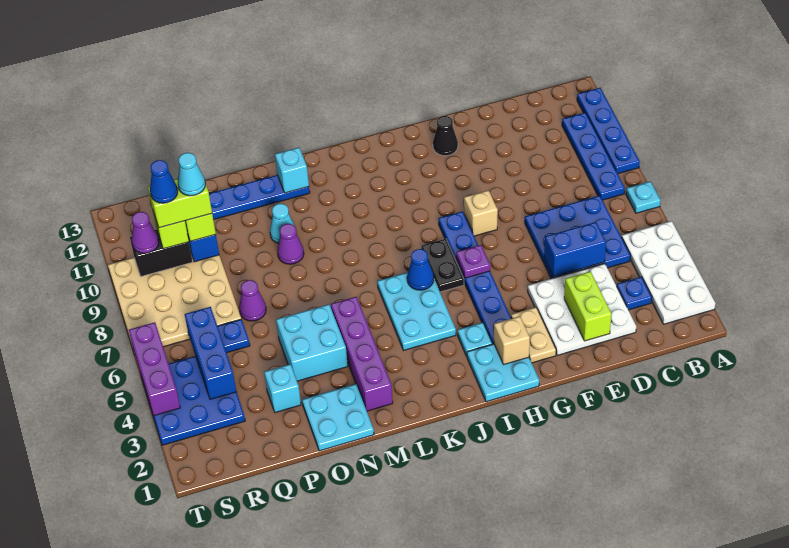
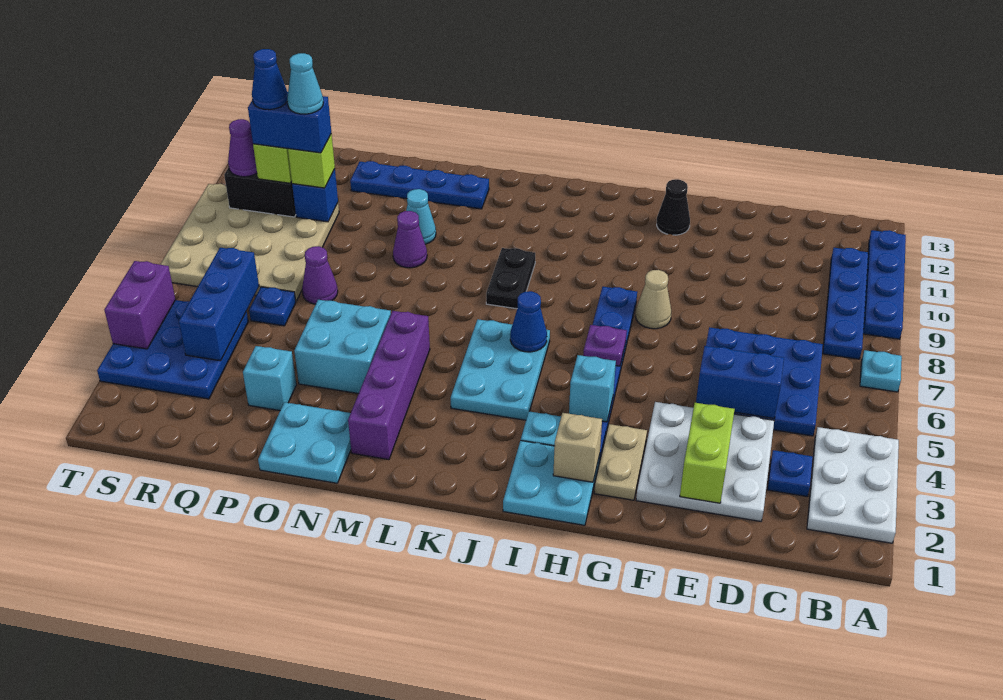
white 2x4 plate [622,221,716,324] -> white 2x3 plate [807,427,899,543]
tan 1x1 brick [464,190,498,236] -> tan 1x1 cone [636,270,671,329]
black 1x2 plate [421,239,464,292] -> black 1x2 plate moved to [486,248,535,309]
cyan 1x1 brick [275,148,309,193] -> cyan 1x1 brick moved to [569,355,616,422]
lime 1x2 brick [148,179,212,228] -> blue 1x2 brick [248,92,331,153]
purple 1x3 brick [129,322,180,416] -> purple 1x2 brick [104,261,175,349]

